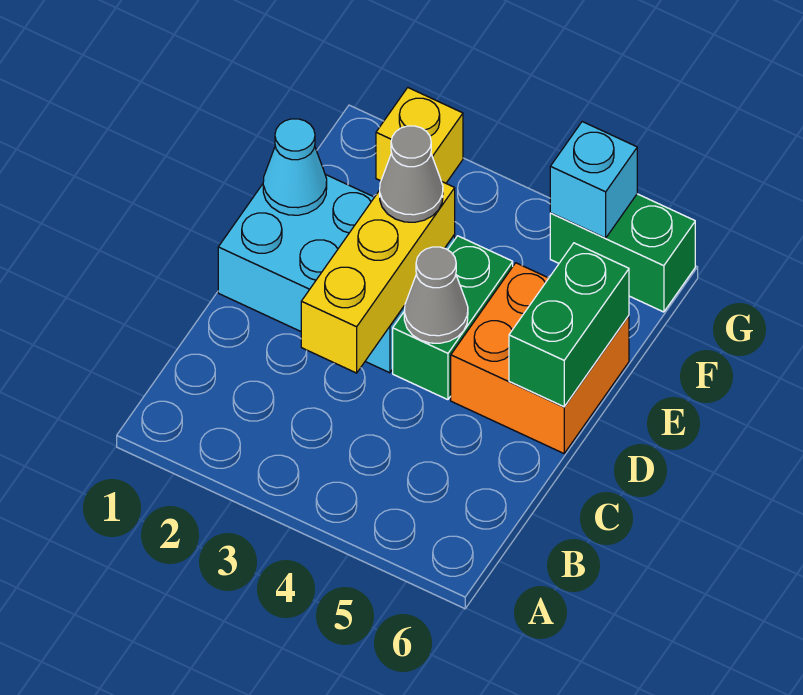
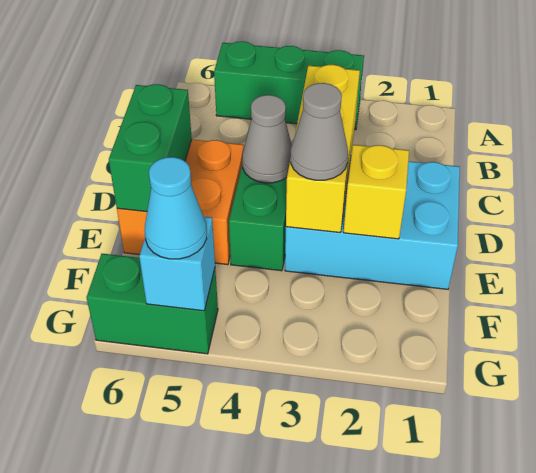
none -> green 1x3 brick [214,41,364,130]
cyan 1x1 cone [263,119,327,215] -> cyan 1x1 cone moved to [144,157,207,259]
yellow 1x1 brick [376,88,463,183] -> yellow 1x1 brick moved to [344,145,409,239]

